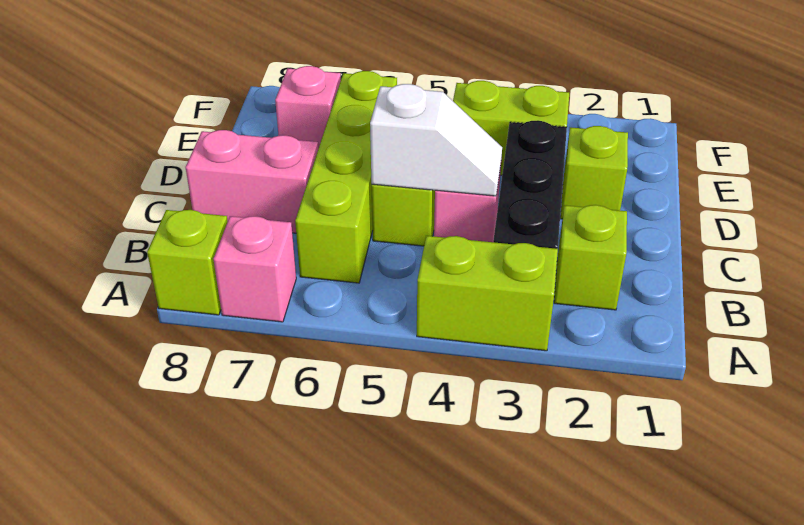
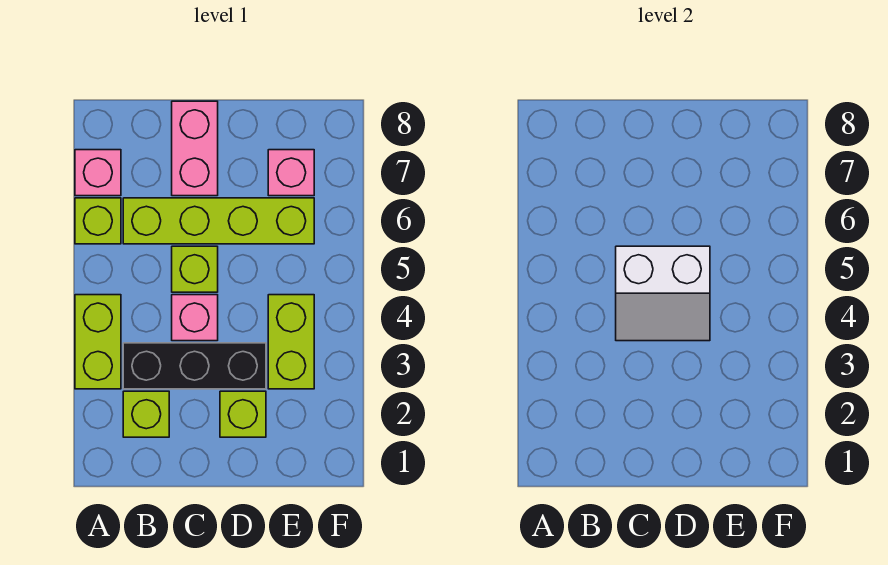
lime 1x1 brick [147,210,228,315] -> lime 1x1 brick moved to [75,198,121,244]
white 1x2 slope [370,84,502,196] -> white 2x2 slope [616,246,710,341]

